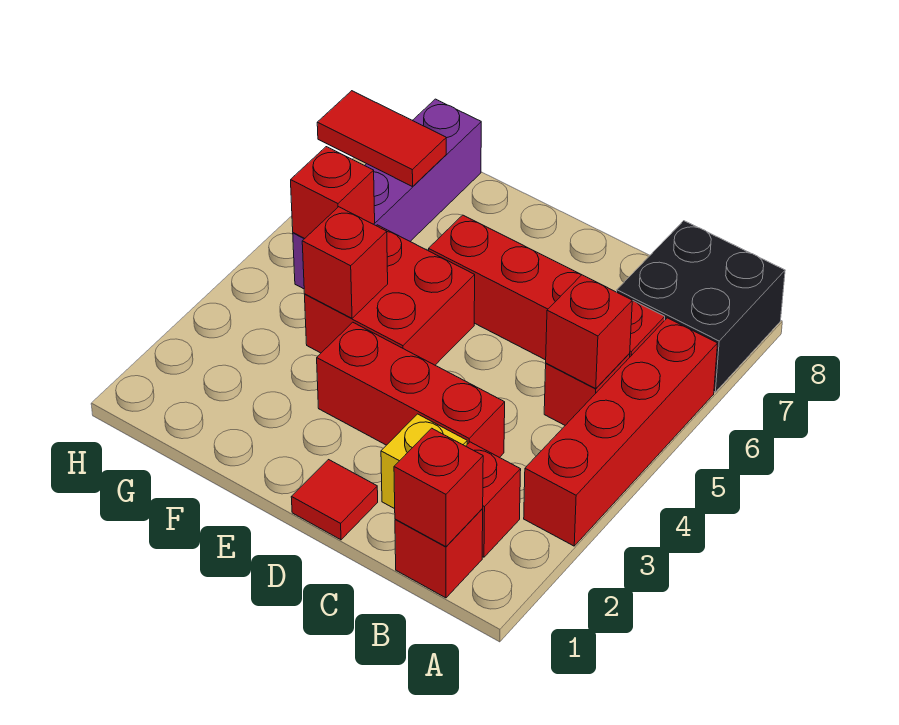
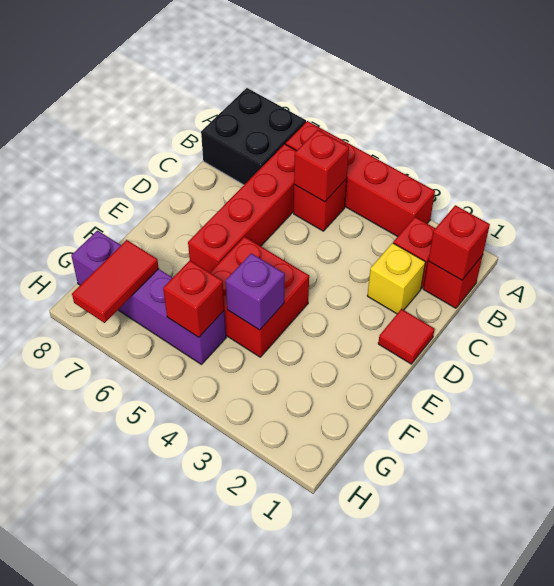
red 1x3 brick [317,322,505,458] -> none
red 1x1 brick [302,207,388,318] -> purple 1x1 brick [226,253,285,330]

